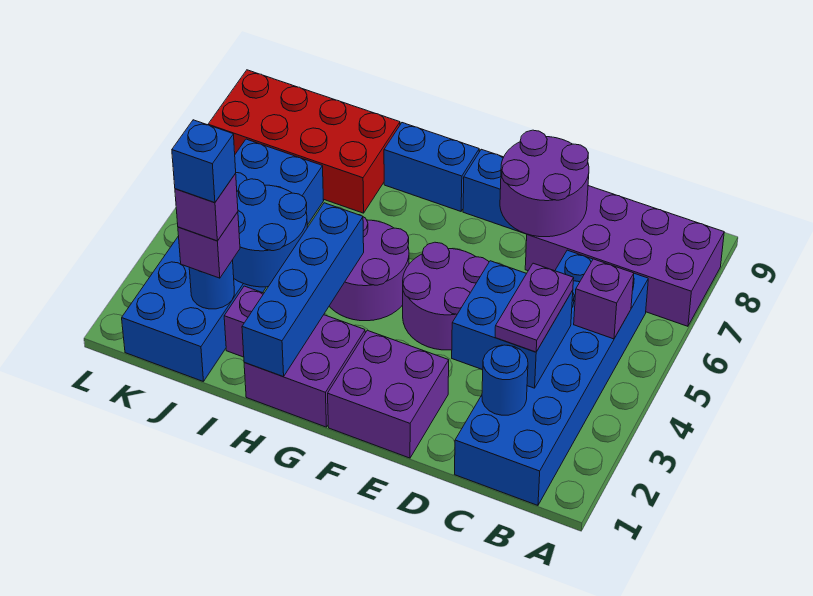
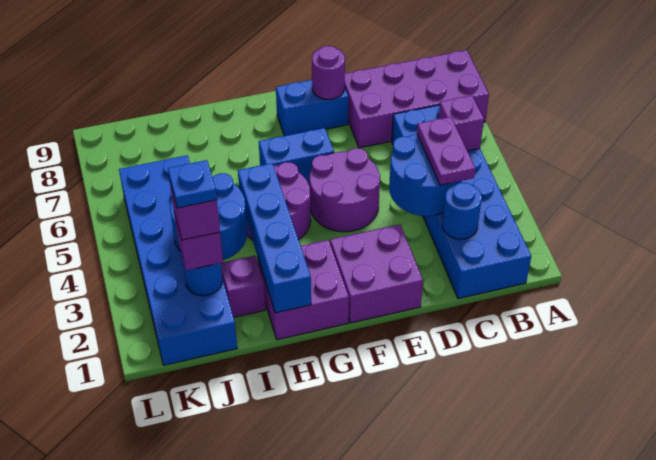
blue 2x2 brick [452,261,573,388] -> blue 2x2 round brick [389,134,462,216]
purple 2x2 round brick [500,130,589,237] -> purple 1x1 round brick [312,46,345,99]
blue 1x2 brick [384,123,480,211] -> blue 1x2 brick moved to [259,128,334,184]
red 2x4 brick [208,70,400,213] -> none
blue 1x1 brick [172,120,236,203] -> blue 1x1 plate [168,160,217,208]

